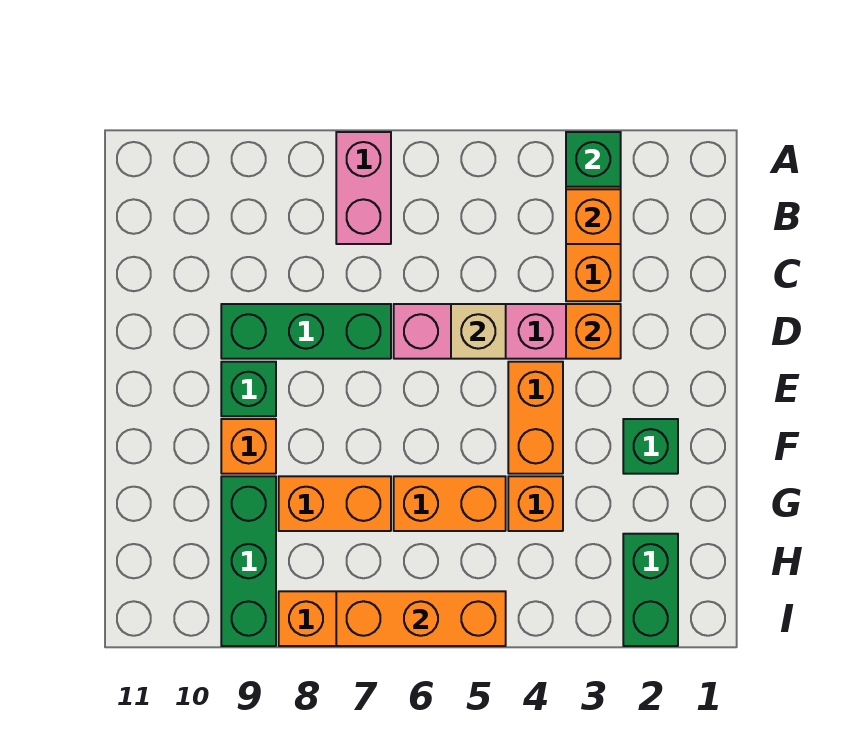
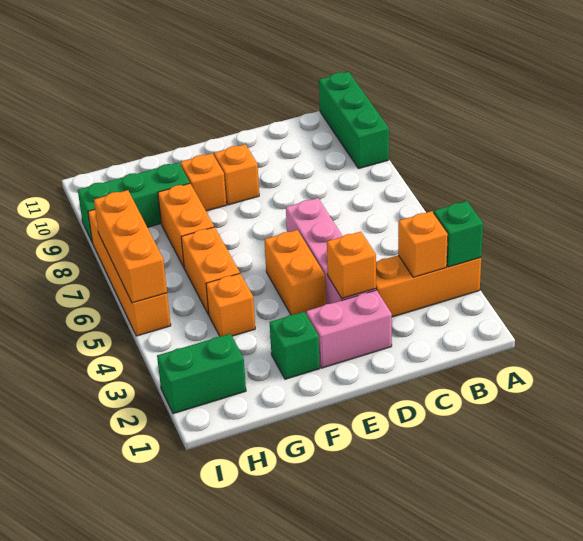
pink 1x2 brick [336,132,391,244] -> pink 1x2 brick moved to [306,290,392,368]
tan 1x1 brick [451,304,506,359] -> none
green 1x3 brick [221,304,391,359] -> green 1x3 brick moved to [319,72,389,169]
orange 1x2 brick [508,362,563,474] -> orange 1x2 brick turned to [264,230,326,315]
green 1x1 brick [221,362,276,416] -> orange 1x1 brick [214,144,259,205]

